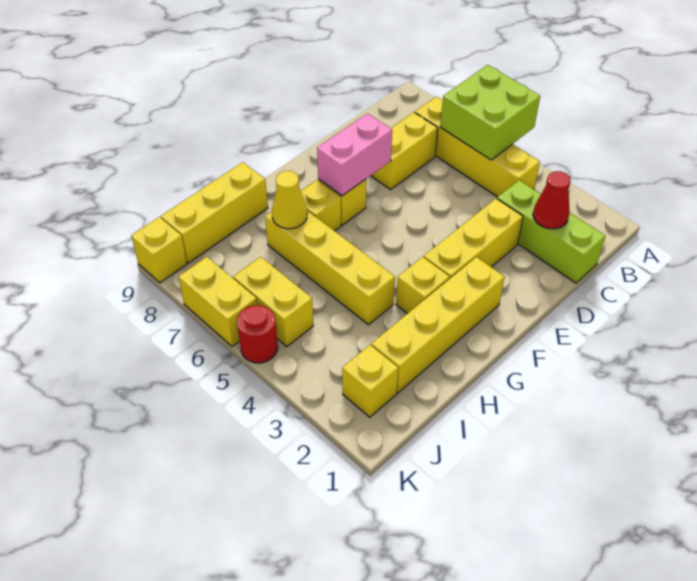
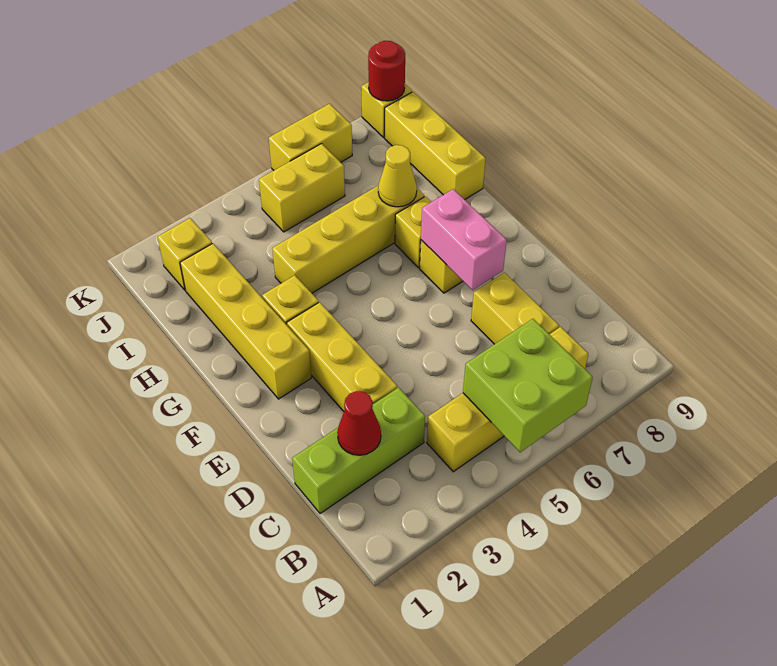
red 1x1 round brick [237,305,278,363] -> red 1x1 round brick moved to [368,41,405,101]

